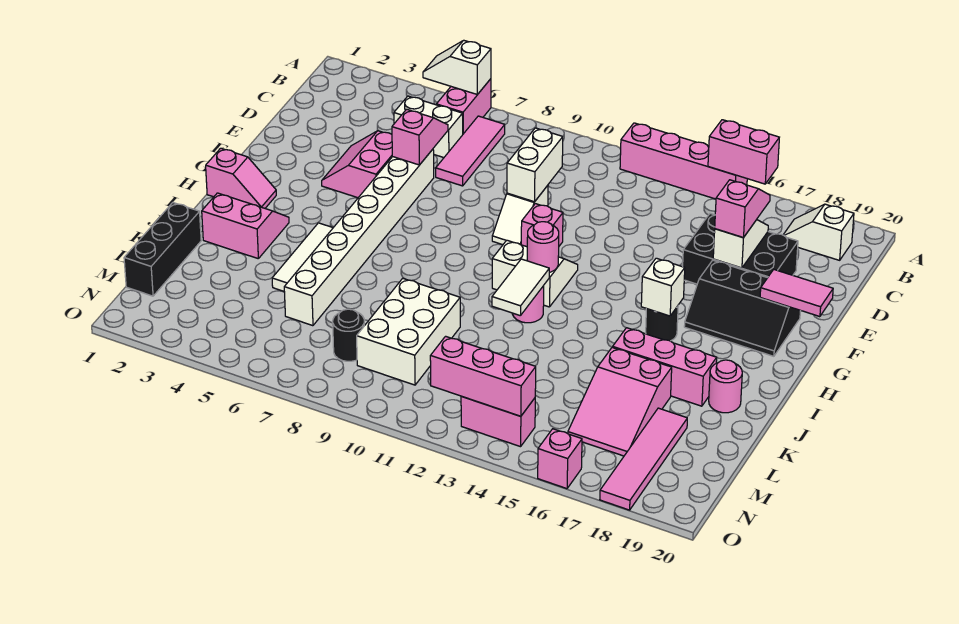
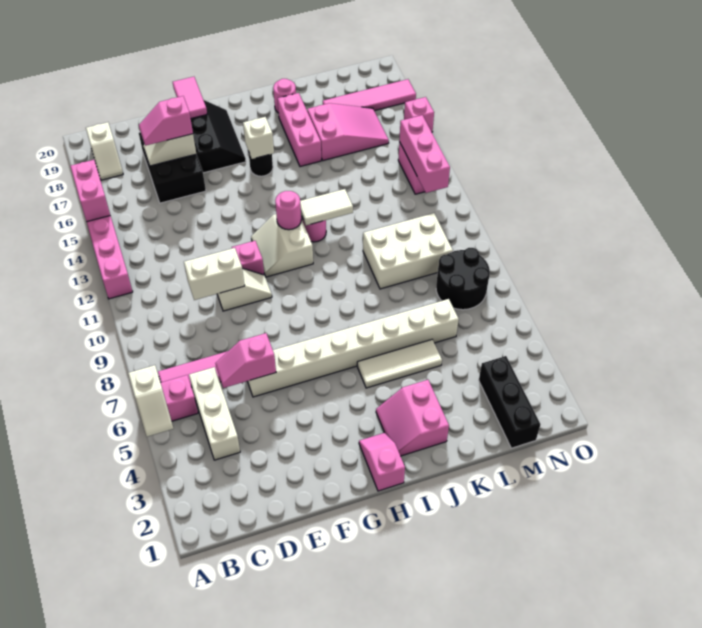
white 1x2 brick [394,96,463,158] -> white 1x3 brick [189,367,240,460]
pink 2x2 slope [322,131,392,198] -> none
black 1x3 brick [124,203,201,296] -> black 1x3 brick turned to [479,356,540,448]
black 1x1 round brick [333,309,364,361] -> black 2x2 round brick [436,248,490,310]

